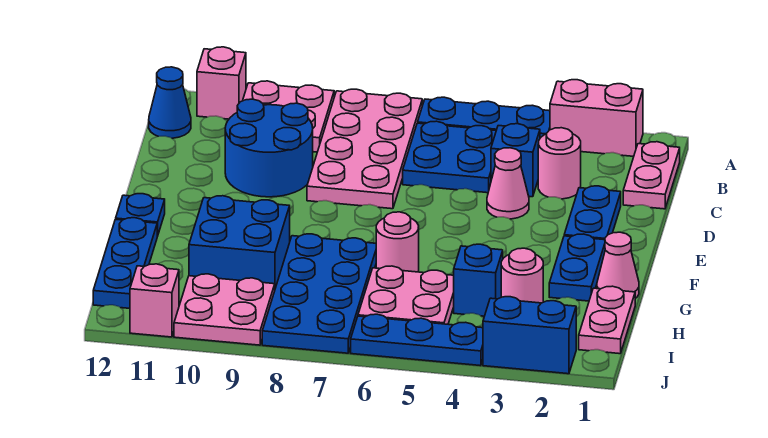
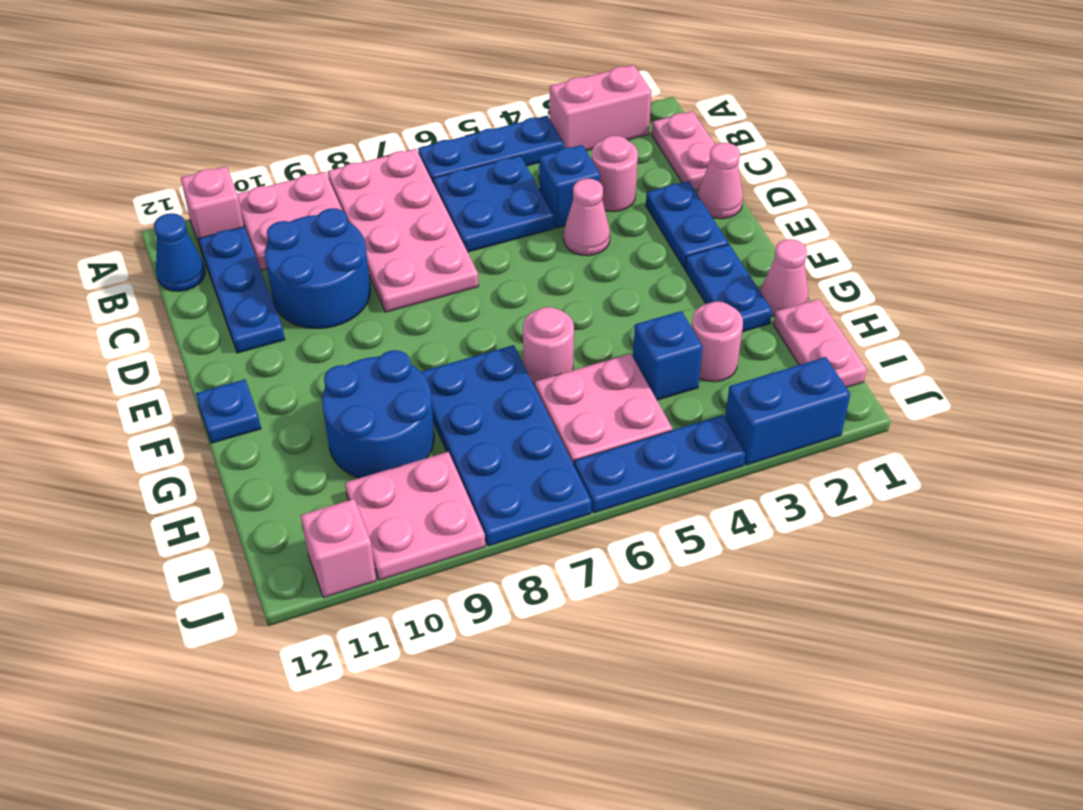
none -> pink 1x1 cone [698,143,743,219]
blue 2x2 brick [189,196,290,288] -> blue 2x2 round brick [322,350,434,478]
blue 1x3 plate [93,218,157,308] -> blue 1x3 plate moved to [198,227,285,353]

